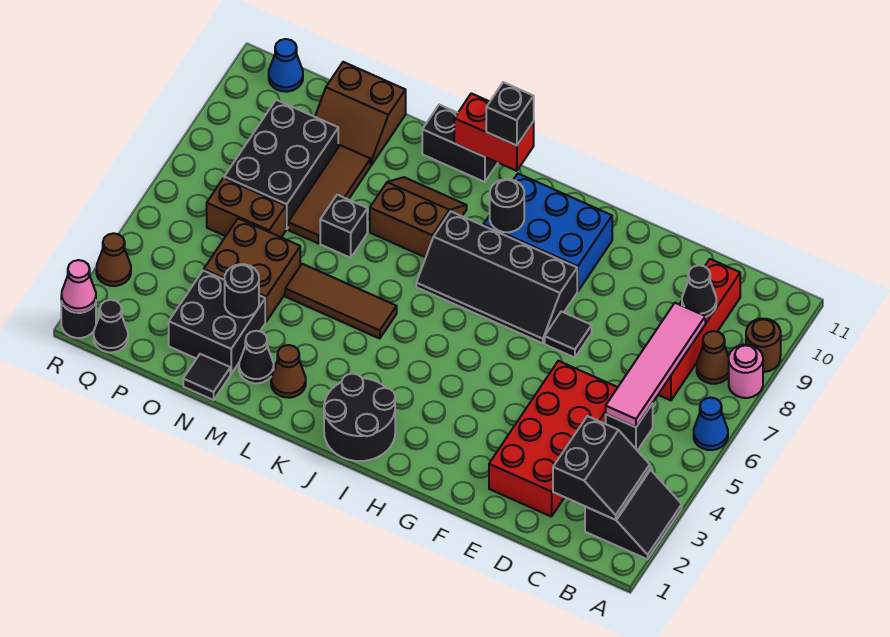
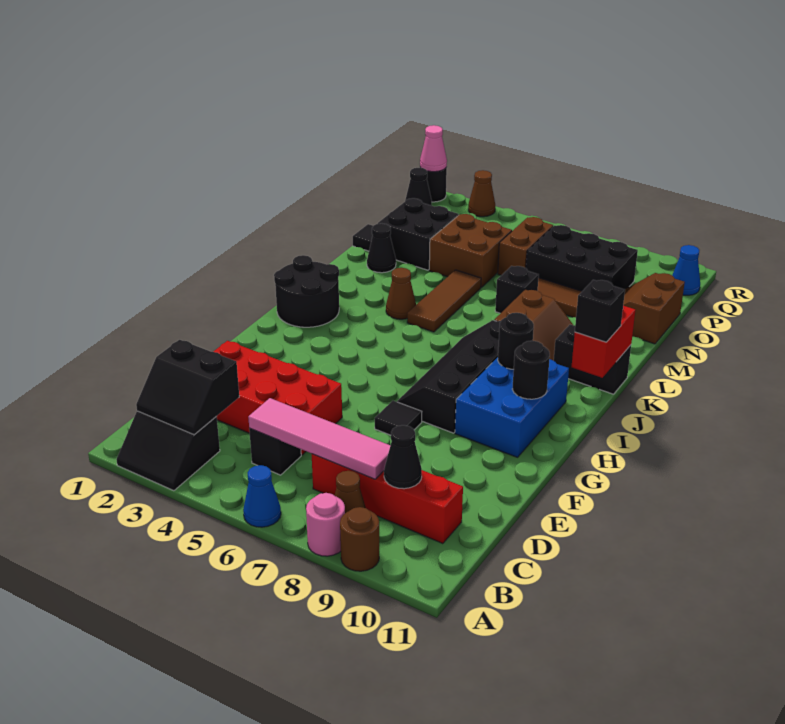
black 1x2 brick [422,105,498,182] -> black 1x2 brick turned to [554,325,631,394]
brown 1x1 cone [271,345,306,398] -> brown 1x1 cone moved to [386,268,416,319]
black 1x1 round brick [225,264,259,318] -> black 1x1 round brick moved to [512,341,550,399]

